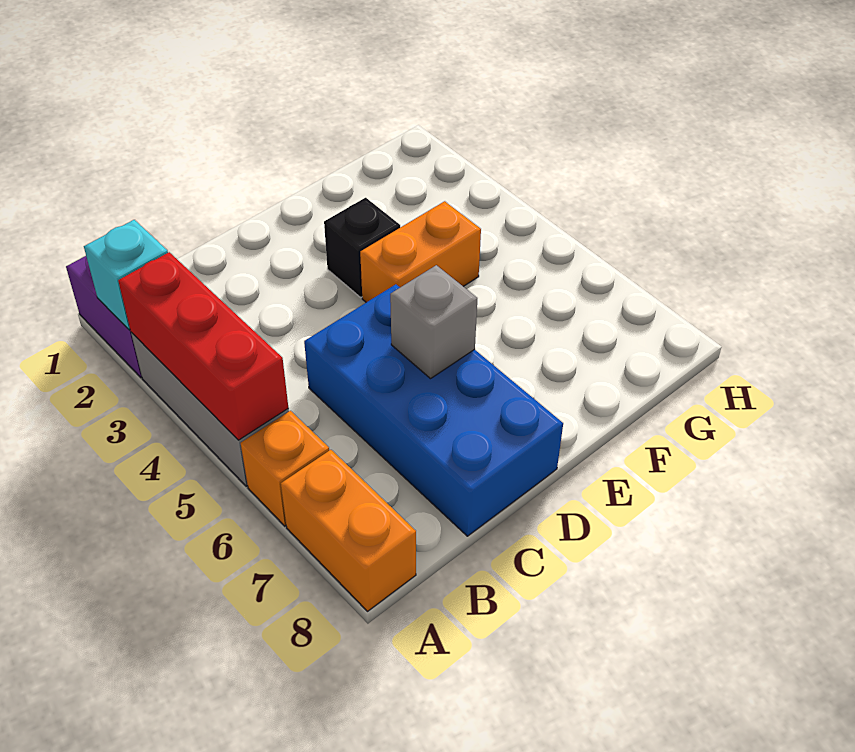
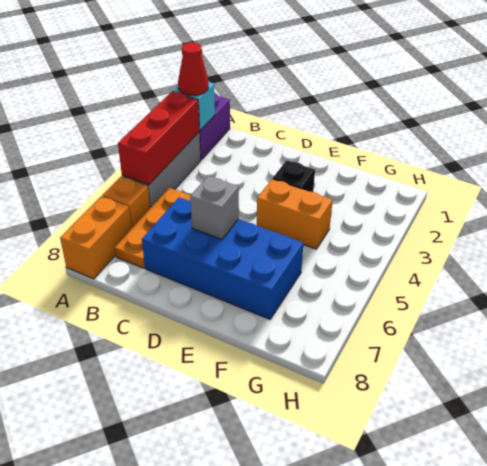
none -> red 1x1 cone [178,42,209,96]
none -> orange 1x3 plate [115,188,191,268]
blue 2x4 brick [304,284,563,536] -> blue 2x4 brick turned to [142,197,304,319]

